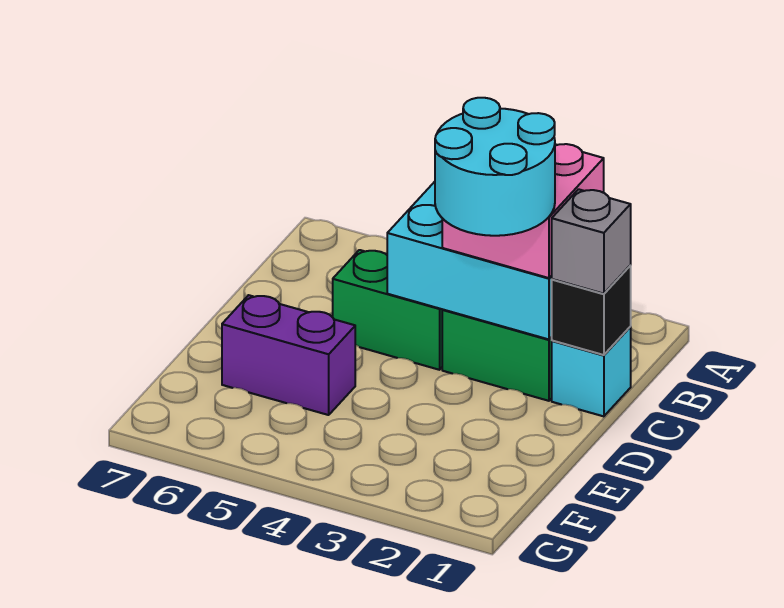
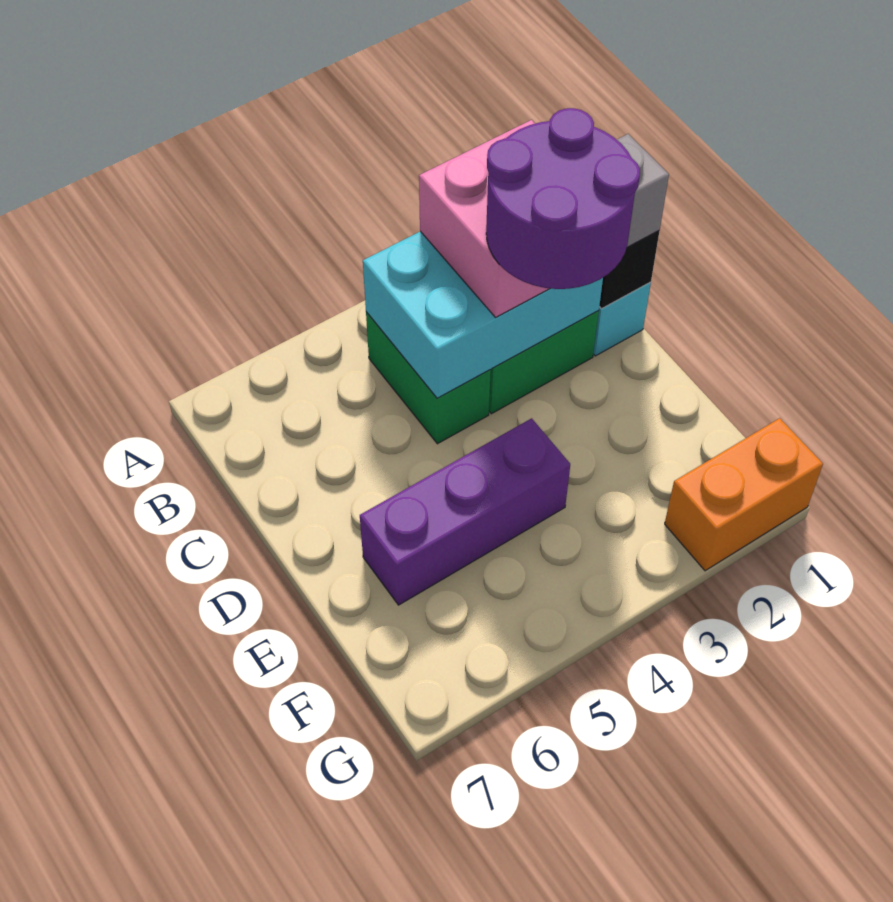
cyan 2x2 round brick [435,98,555,236] -> purple 2x2 round brick [486,108,640,289]
green 1x2 brick [333,250,443,370] -> green 1x2 brick turned to [366,312,491,444]
purple 1x2 brick [222,295,355,415] -> purple 1x3 brick [360,418,570,605]
none -> orange 1x2 brick [665,418,823,571]

